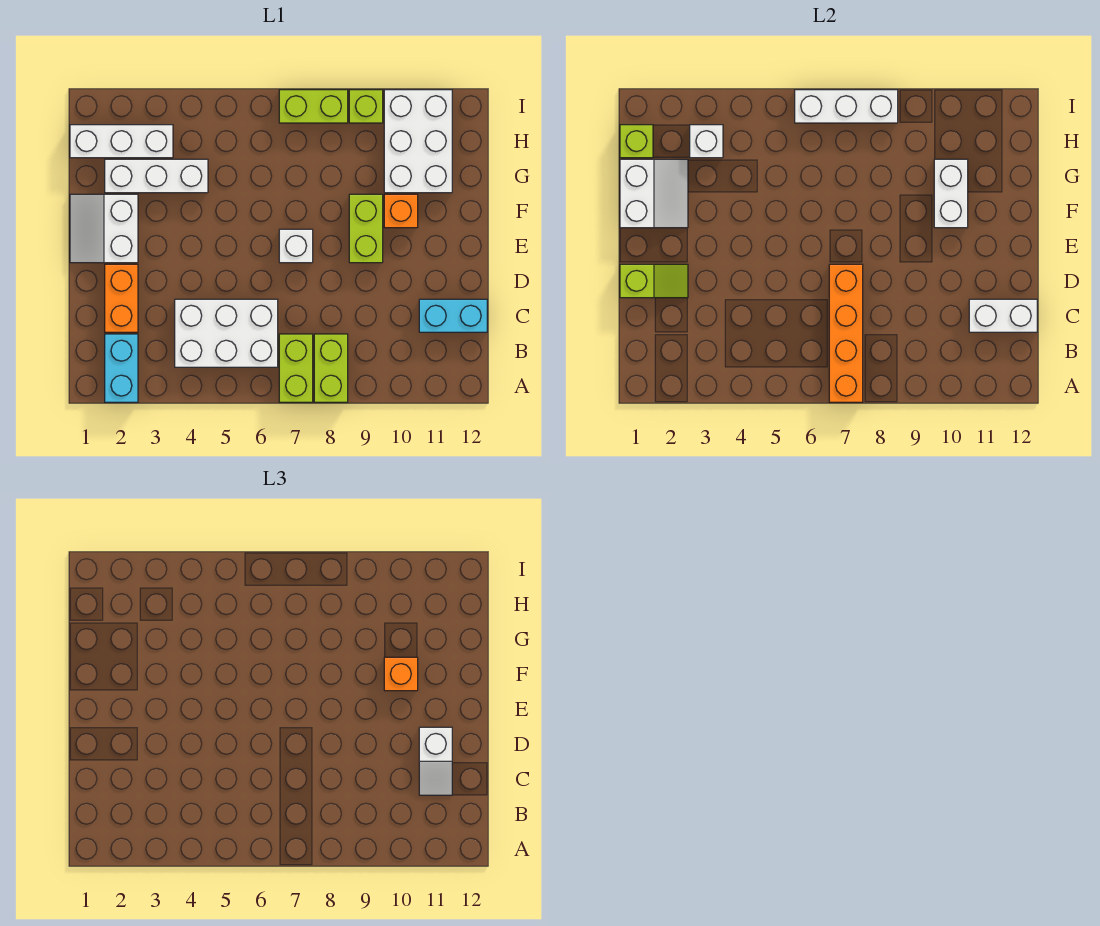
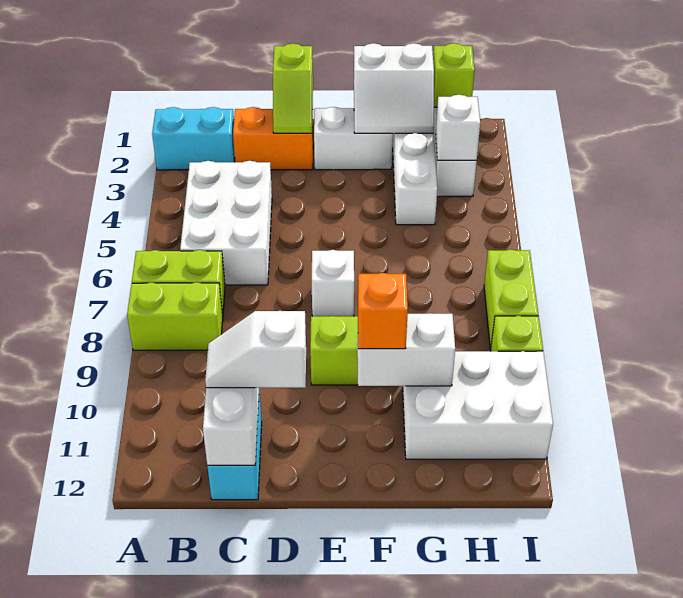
orange 1x4 brick [829,264,863,402] -> none
orange 1x1 brick [384,194,418,228] -> none
white 1x3 brick [795,90,898,123] -> none

